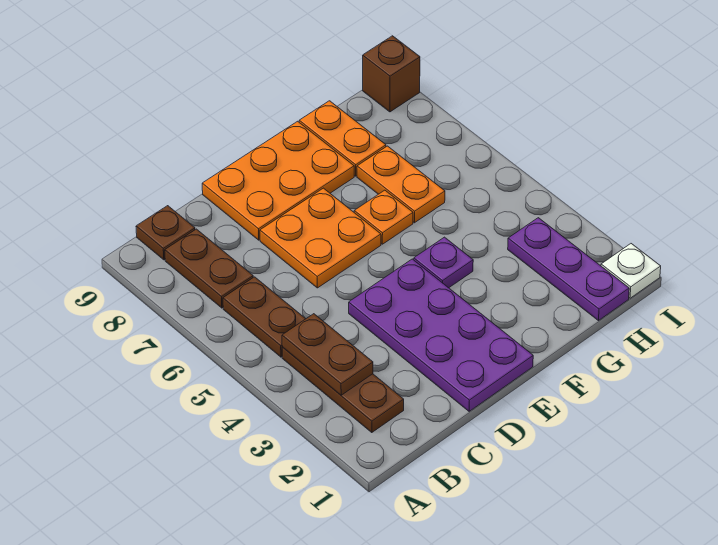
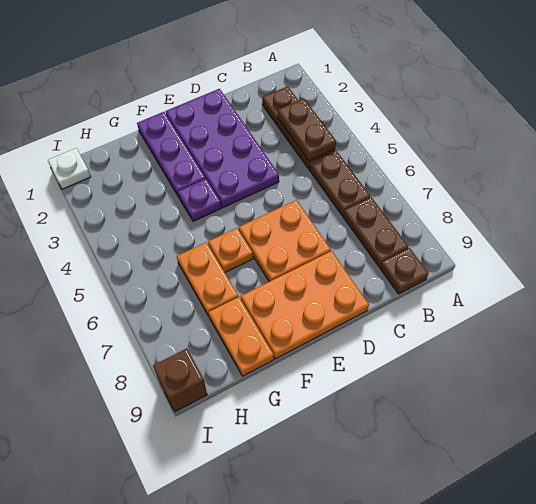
purple 1x3 plate [508,218,629,321] -> purple 1x3 plate moved to [137,112,206,197]

